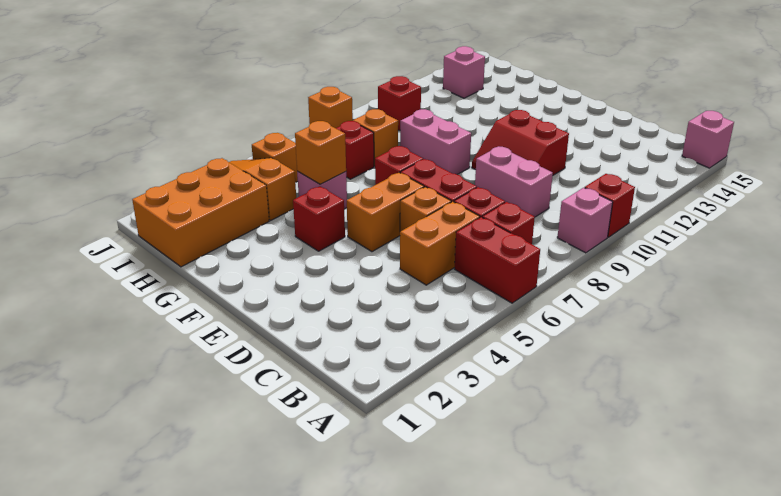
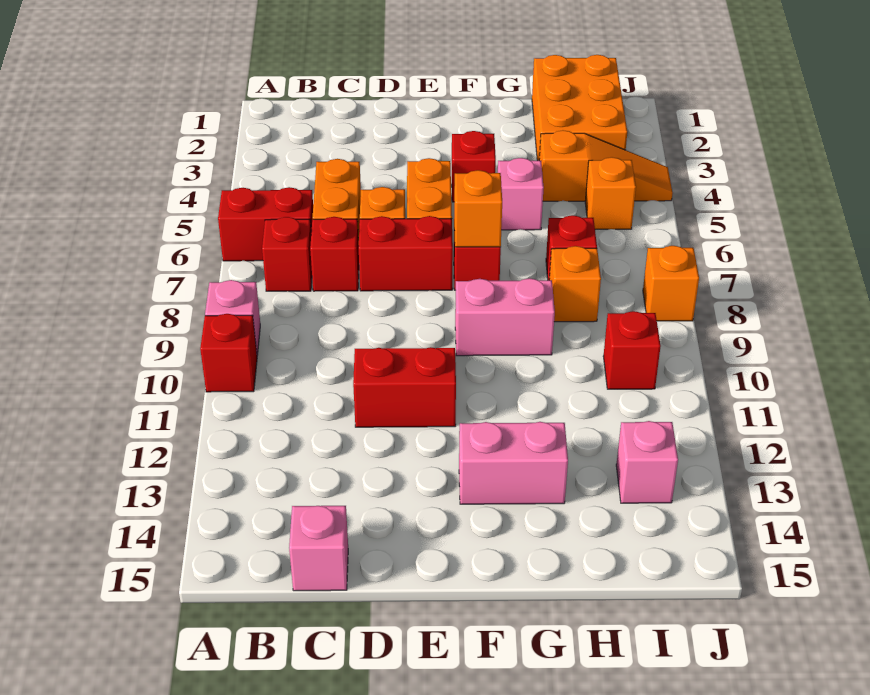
pink 1x1 brick [682,111,734,168] -> pink 1x1 brick moved to [289,506,348,591]
pink 1x2 brick [475,147,553,217] -> pink 1x2 brick moved to [459,422,568,504]
orange 1x1 brick [295,121,346,184] -> orange 1x1 brick moved to [454,170,502,247]

